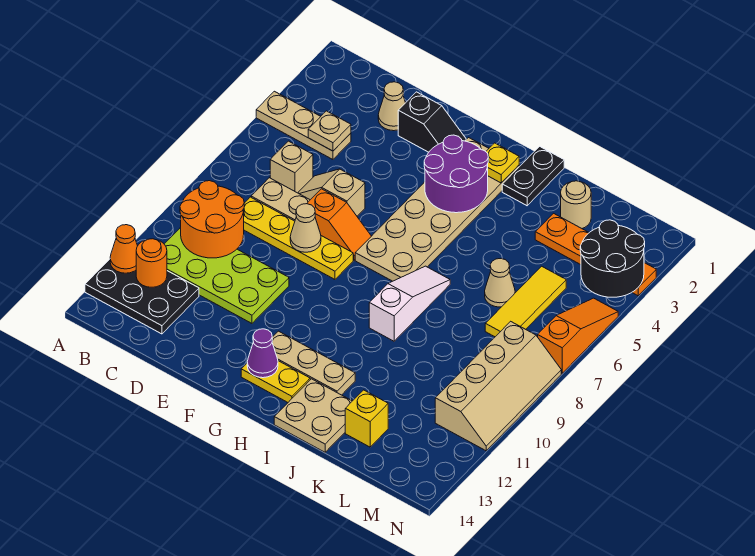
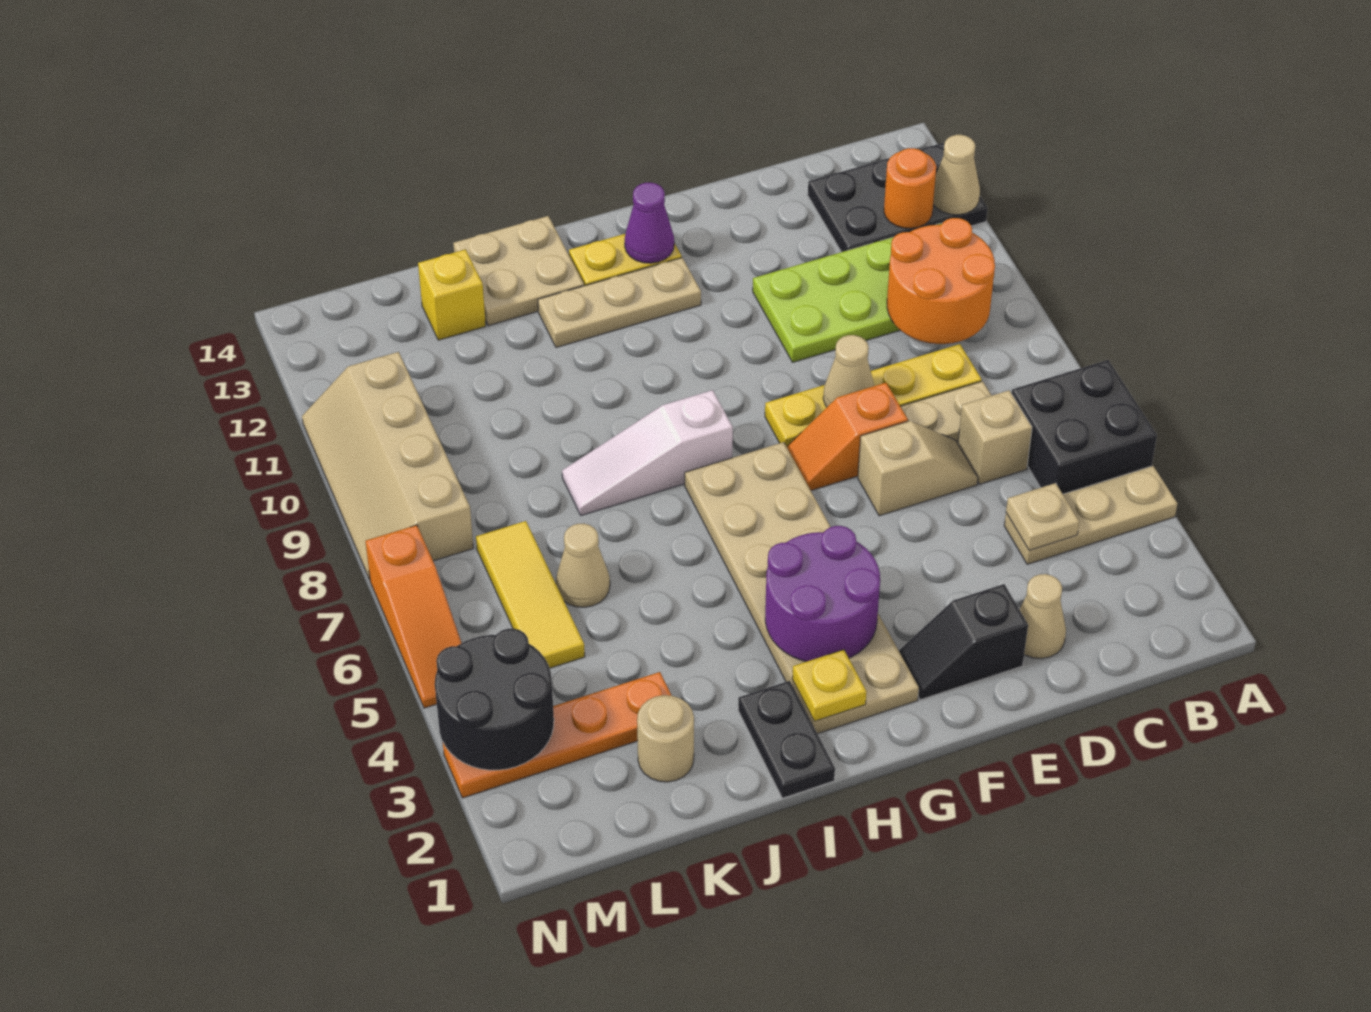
none -> black 2x2 brick [1012,360,1157,494]
orange 1x1 cone [110,225,137,273] -> tan 1x1 cone [933,135,980,215]
white 1x3 slope [369,266,450,341] -> white 1x3 slope turned to [562,390,733,515]

